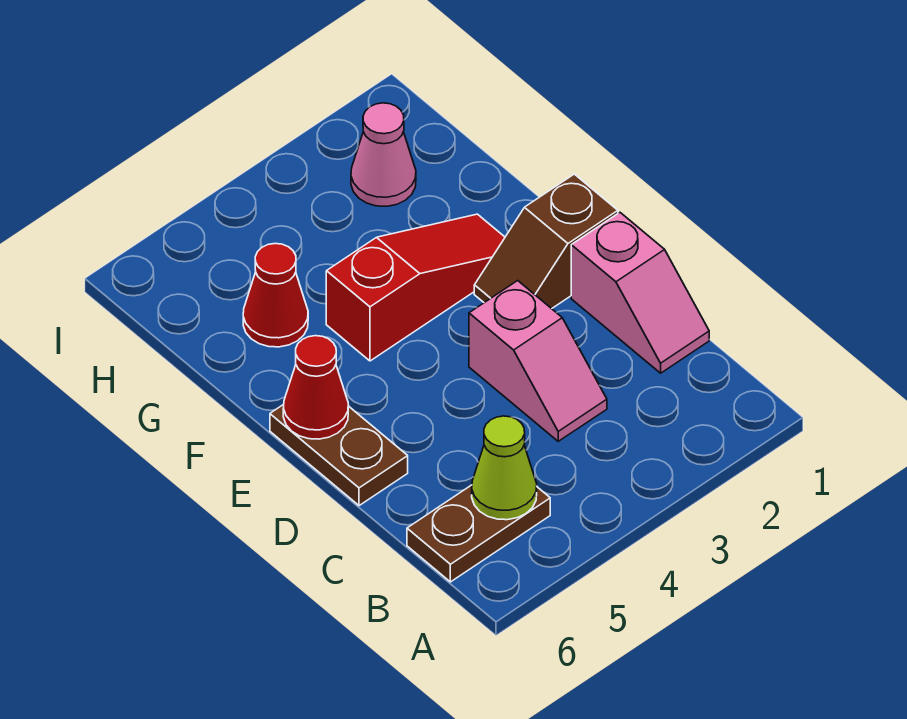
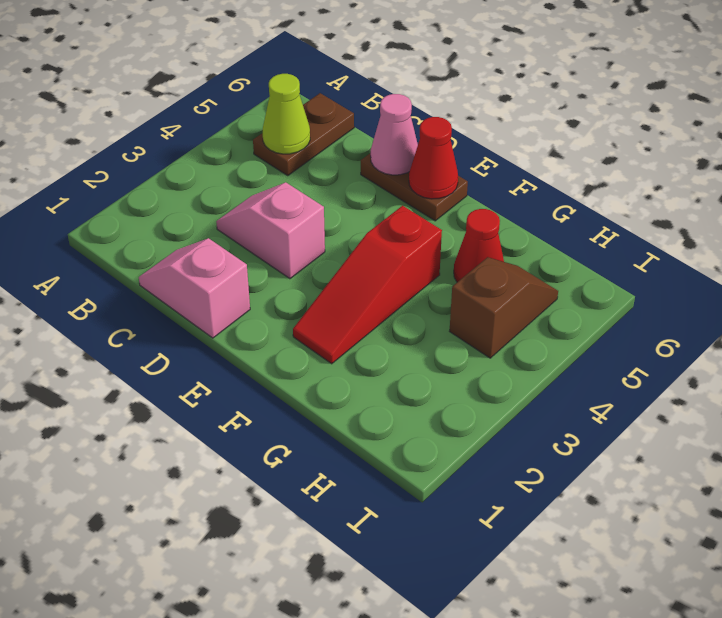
brown 1x2 slope [474,174,618,309] -> brown 1x2 slope moved to [450,257,558,358]
pink 1x1 cone [351,103,416,206] -> pink 1x1 cone moved to [371,94,418,175]

